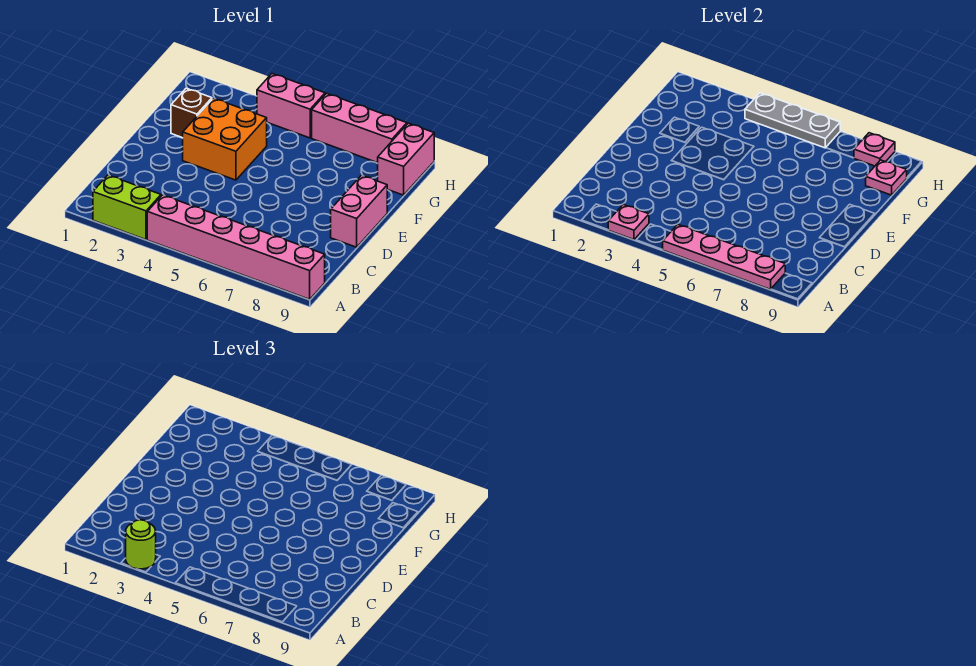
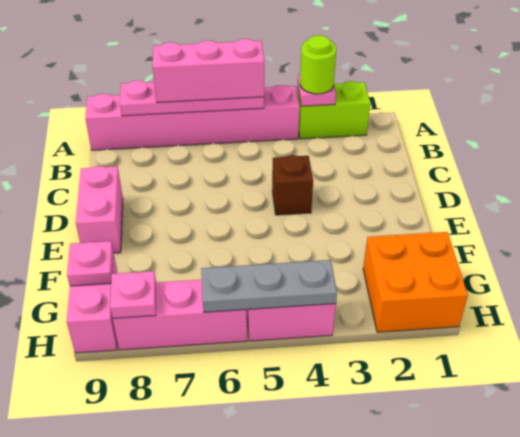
none -> pink 1x3 brick [153,39,264,102]
orange 2x2 brick [183,98,267,180] -> orange 2x2 brick moved to [363,232,468,332]
brown 1x1 brick [171,88,212,138] -> brown 1x1 brick moved to [272,155,313,215]

